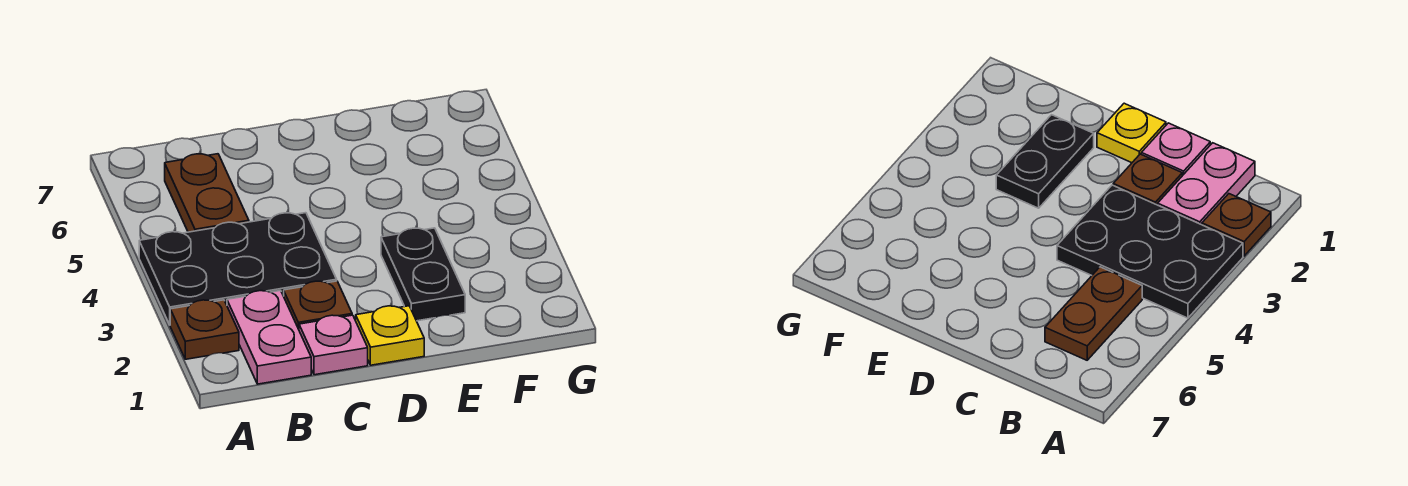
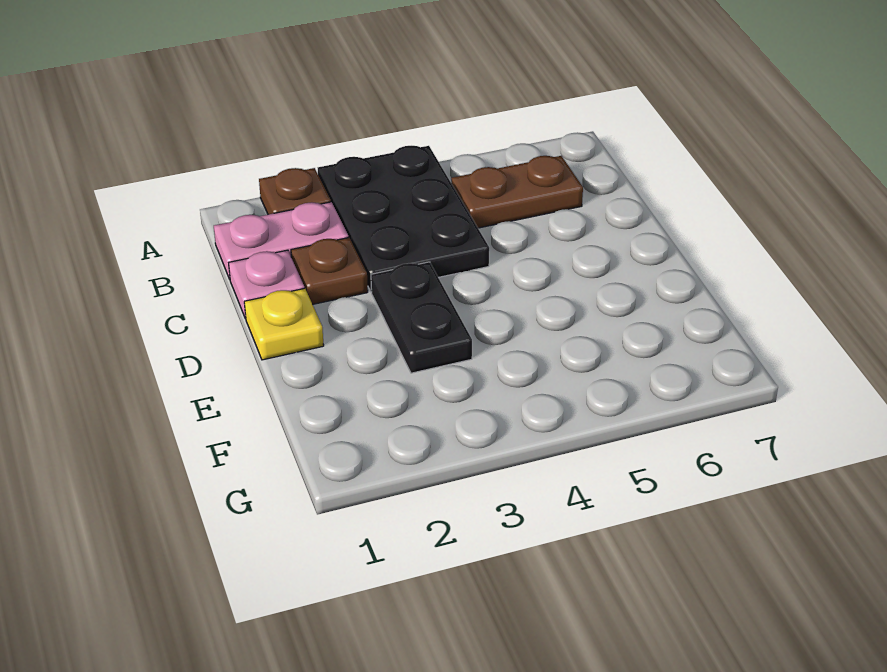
black 1x2 plate [381,228,465,321] -> black 1x2 plate turned to [371,262,472,373]

